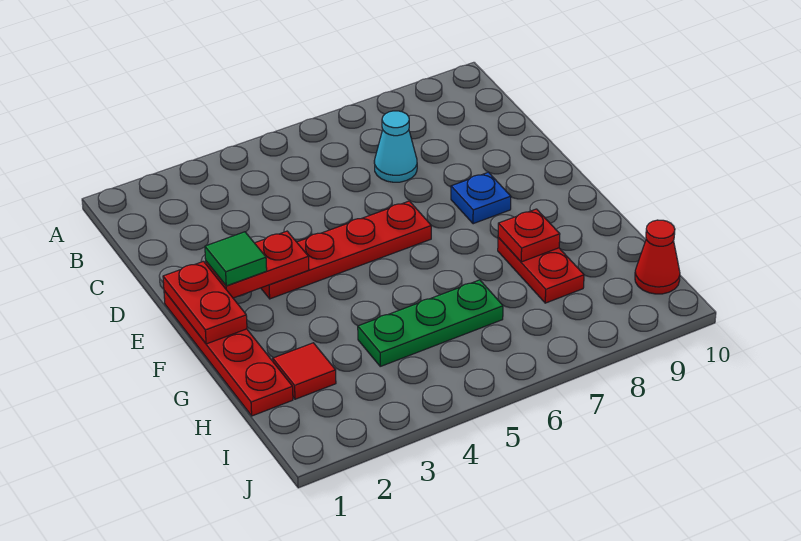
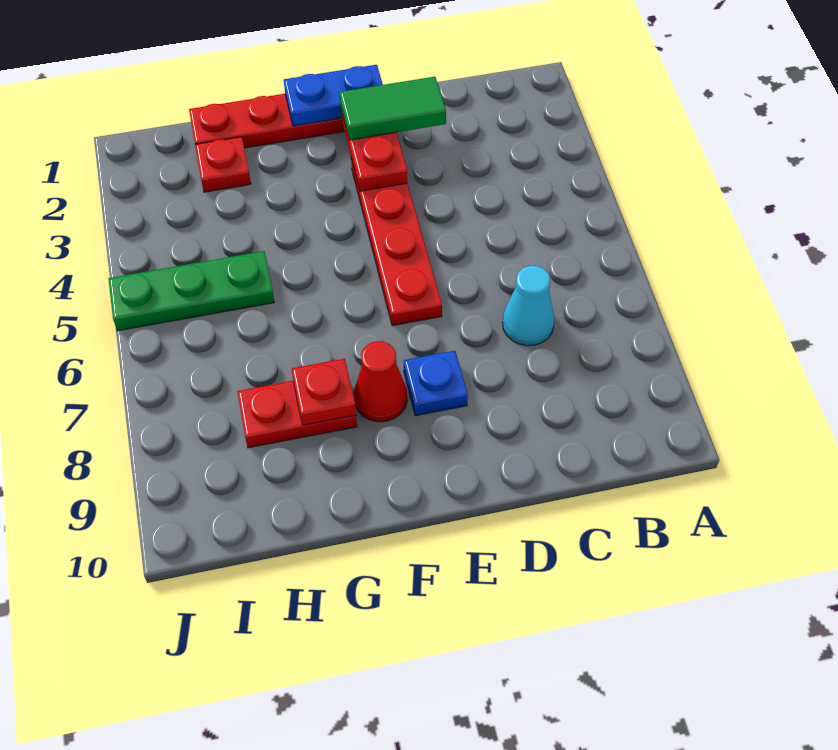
red 1x2 plate [163,261,247,344] -> blue 1x2 plate [284,65,383,126]
green 1x1 tile [205,232,267,286] -> green 1x2 tile [340,77,446,140]
red 1x1 tile [273,343,336,399] -> red 1x1 plate [195,137,251,192]
green 1x3 plate [358,280,503,366] -> green 1x3 plate turned to [108,251,274,331]
red 1x1 cone [635,220,680,294] -> red 1x1 cone moved to [354,341,407,422]

